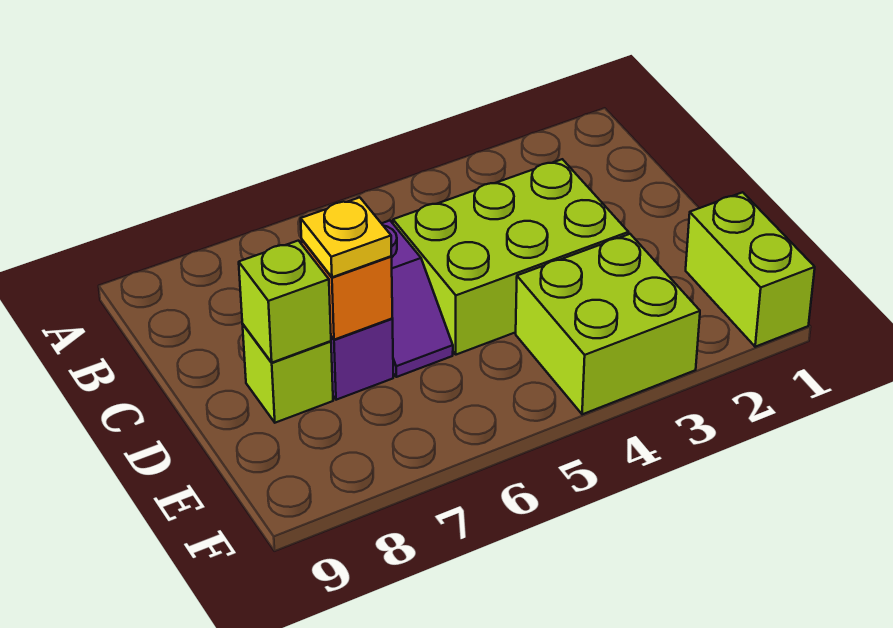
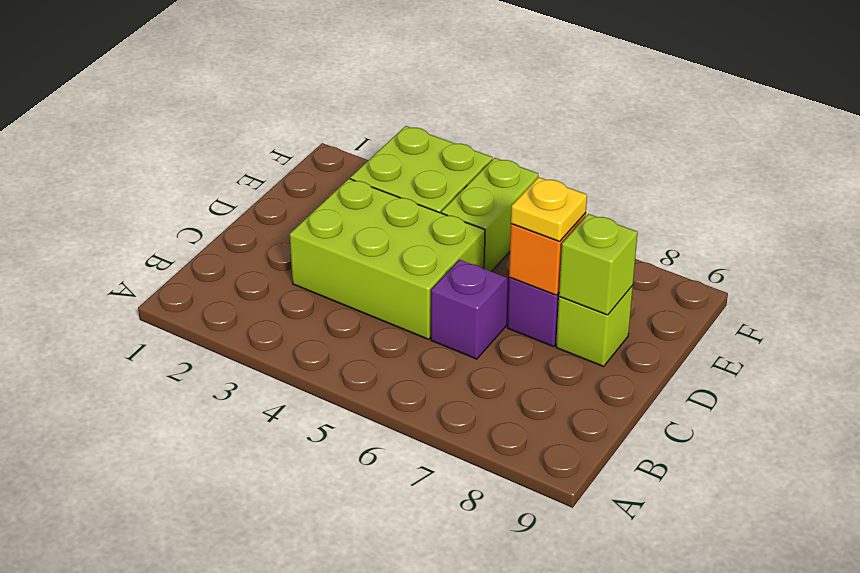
lime 1x2 brick [686,192,815,347] -> lime 1x2 brick moved to [441,158,538,271]

